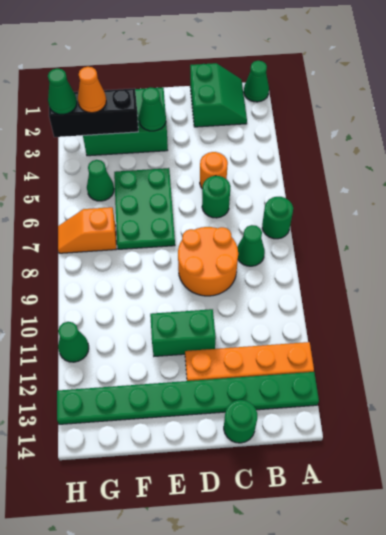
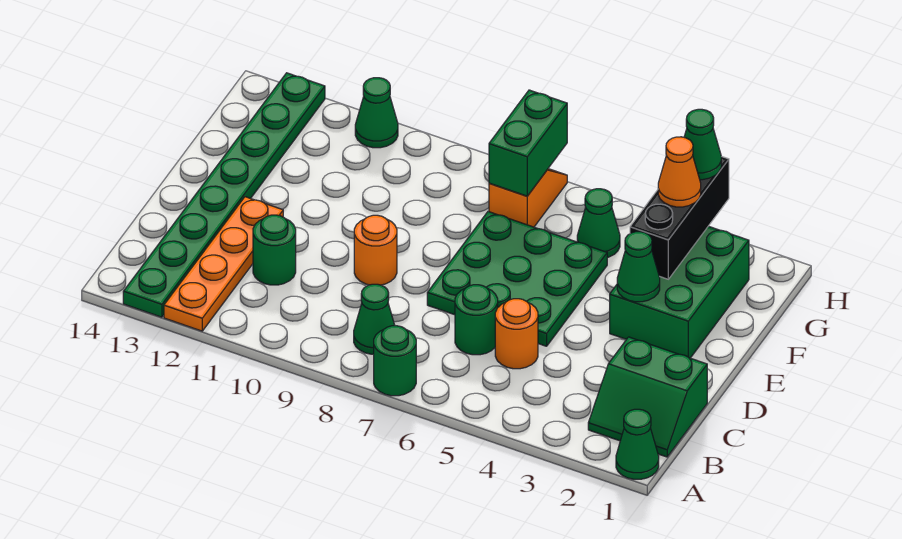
orange 2x2 round brick [178,227,238,296] -> orange 1x1 round brick [354,215,397,285]
green 1x1 round brick [224,400,257,443] -> green 1x1 round brick moved to [253,215,296,285]
green 1x2 brick [150,309,216,356] -> green 1x2 brick moved to [489,90,567,196]
green 2x3 plate [114,168,175,249] -> green 3x3 plate [427,212,607,346]

